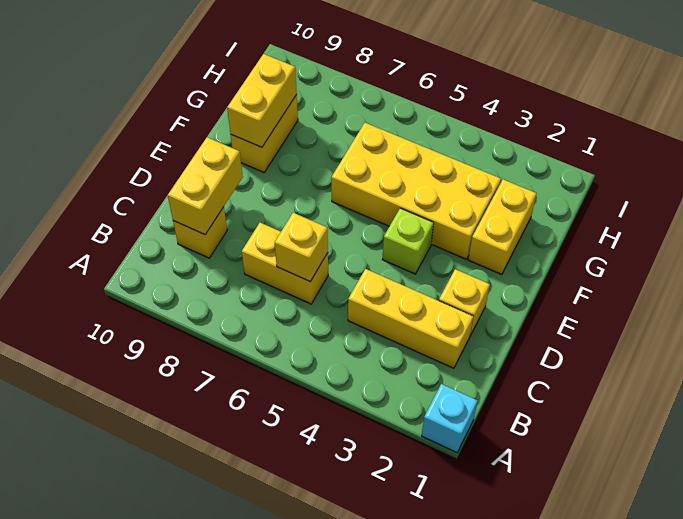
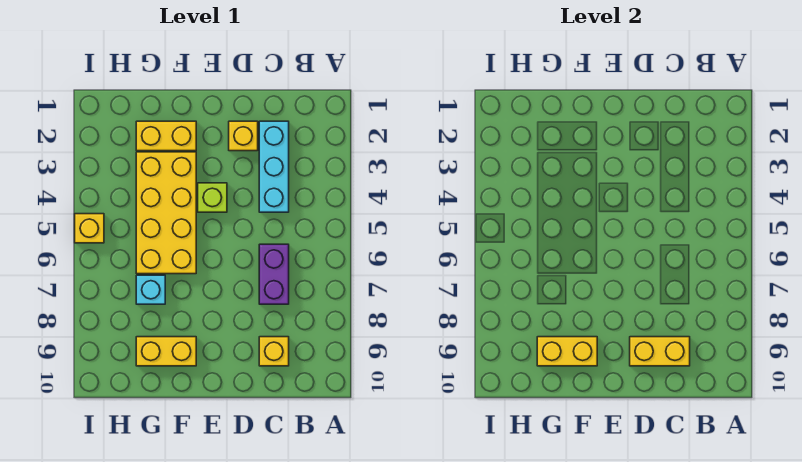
cyan 1x1 brick [422,384,478,453] -> cyan 1x1 brick moved to [136,275,165,304]
yellow 1x3 brick [348,269,473,368] -> cyan 1x3 brick [259,121,289,212]
yellow 1x2 brick [242,223,328,304] -> purple 1x2 brick [259,244,289,304]
yellow 1x1 brick [275,213,328,281] -> yellow 1x1 brick moved to [75,214,104,243]

